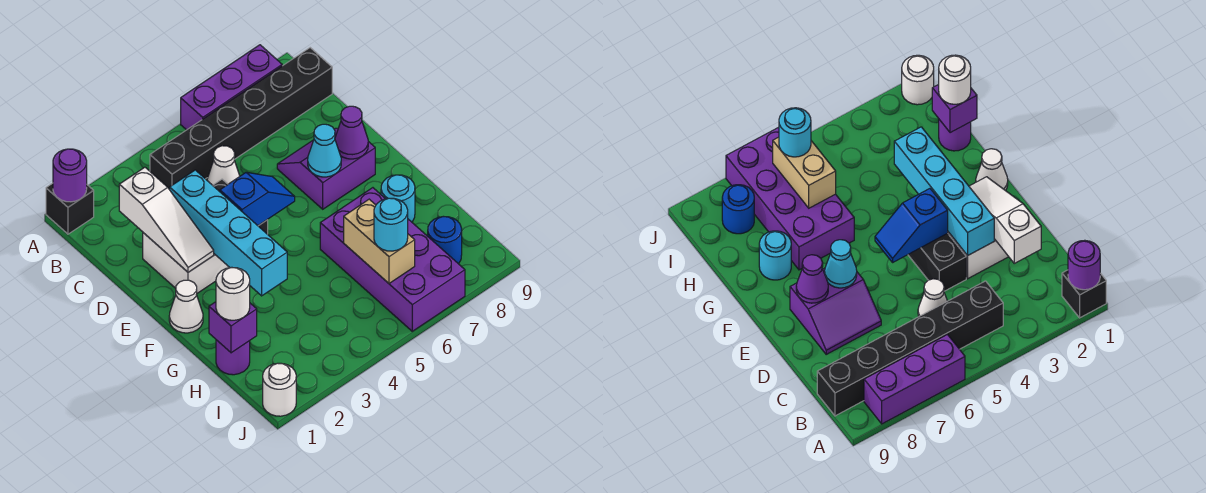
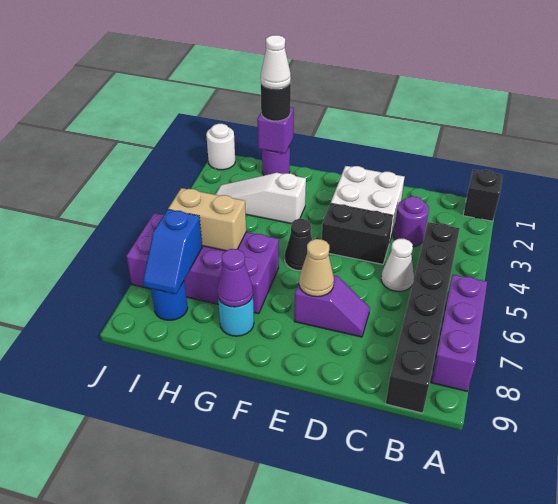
purple 1x1 round brick [53,149,87,202] -> purple 1x1 round brick moved to [394,196,429,247]
white 1x3 slope [119,167,214,272] -> white 1x3 slope moved to [215,173,306,223]
cyan 1x4 brick [170,170,287,296] -> none
purple 2x2 slope [277,128,375,209] -> purple 1x2 slope [294,275,370,337]
blue 1x2 slope [220,172,295,226] -> blue 1x2 slope moved to [143,210,202,294]
cyan 1x1 cone [308,124,341,177] -> tan 1x1 cone [299,239,334,297]
purple 1x1 cone [335,106,368,159] -> purple 1x1 cone moved to [217,249,253,307]
white 1x1 cone [169,280,203,333] -> white 1x1 cone moved to [261,35,291,89]
none -> black 1x1 cone [285,219,312,271]
white 1x1 round brick [216,267,250,320] -> black 1x1 round brick [261,82,291,121]
cyan 1x1 round brick [374,198,408,251] -> none

